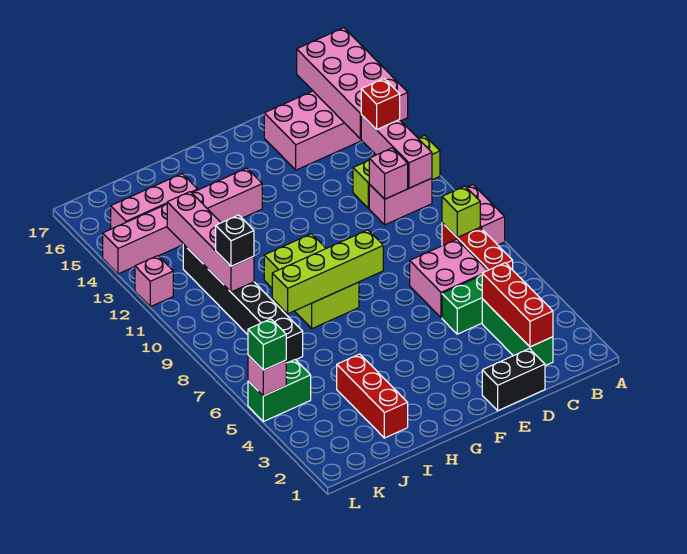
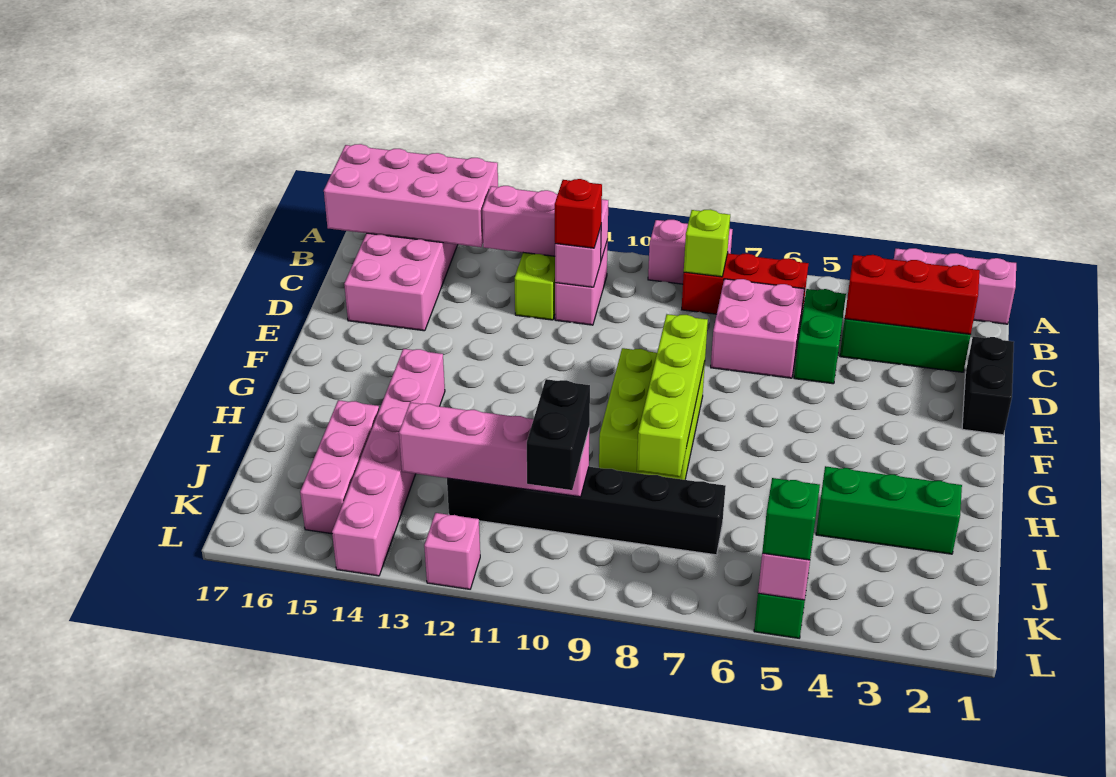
none -> pink 1x3 brick [894,248,1016,324]
red 1x1 brick [361,79,400,130] -> red 1x1 brick moved to [555,179,602,248]
lime 2x3 brick [264,234,359,329] -> lime 2x3 brick turned to [599,348,705,480]
red 1x3 brick [337,354,408,438] -> green 1x3 brick [816,466,962,554]
black 1x1 brick [216,215,254,266] -> black 1x2 brick [527,379,590,490]

